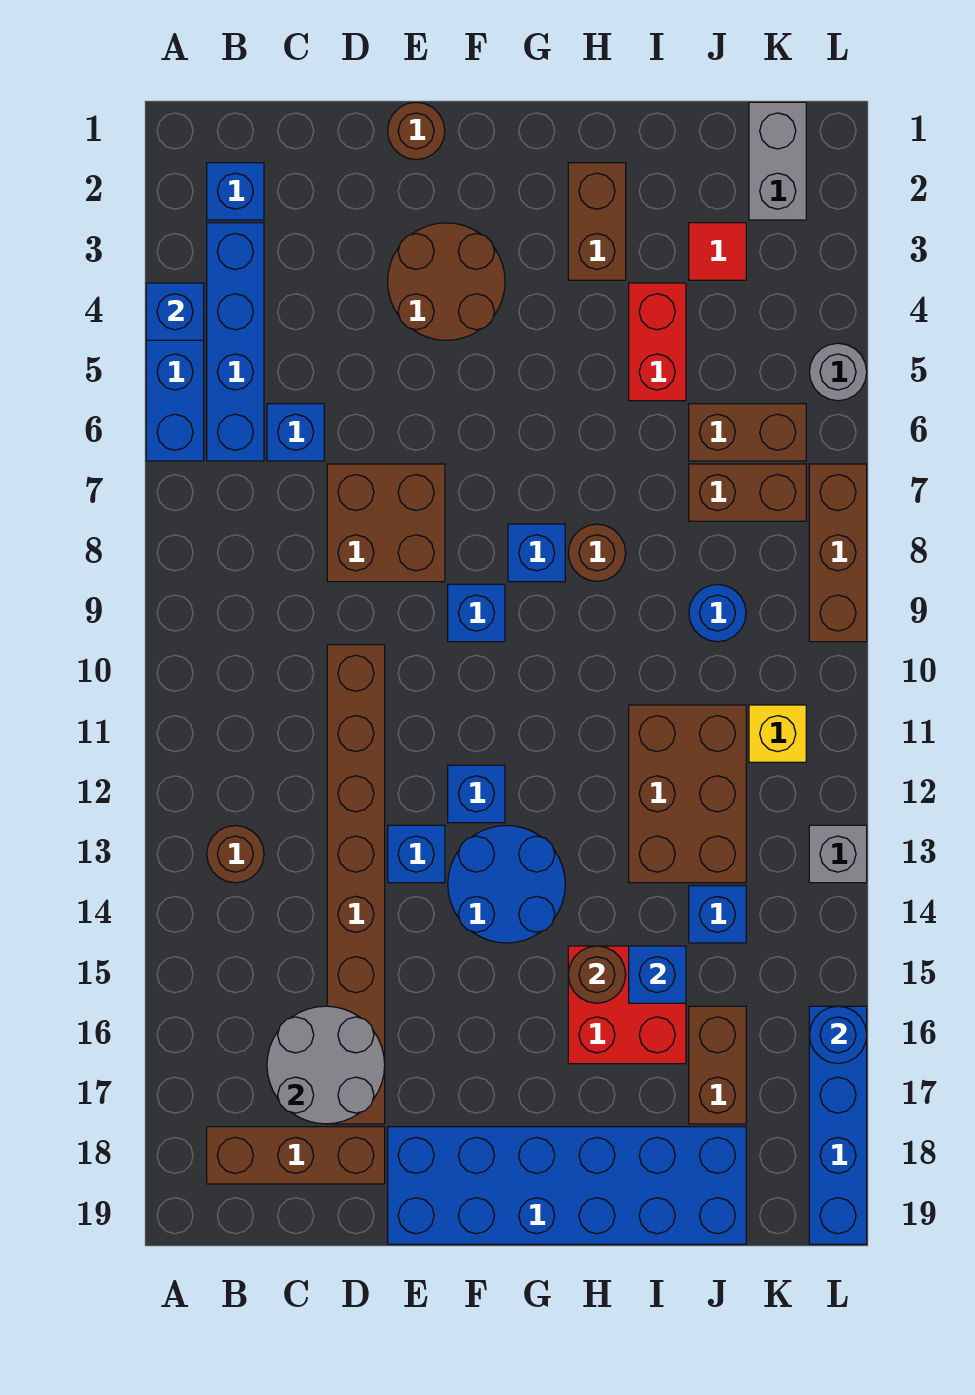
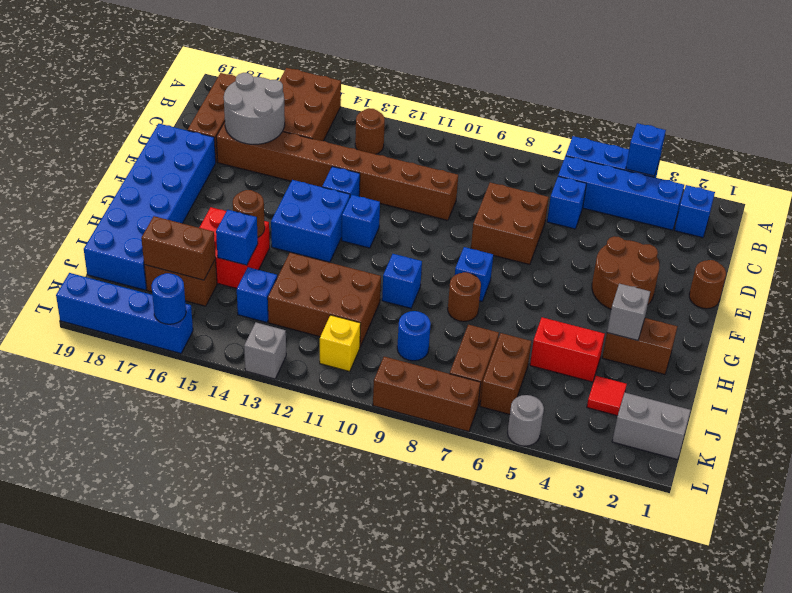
none -> brown 2x3 brick [279,68,341,141]
blue 1x1 brick [448,584,505,642] -> blue 1x1 brick moved to [382,254,422,308]
blue 2x2 round brick [448,825,565,943] -> blue 2x2 brick [271,180,350,262]
none -> grey 1x1 brick [607,284,650,340]
none -> brown 1x2 brick [141,216,216,280]

